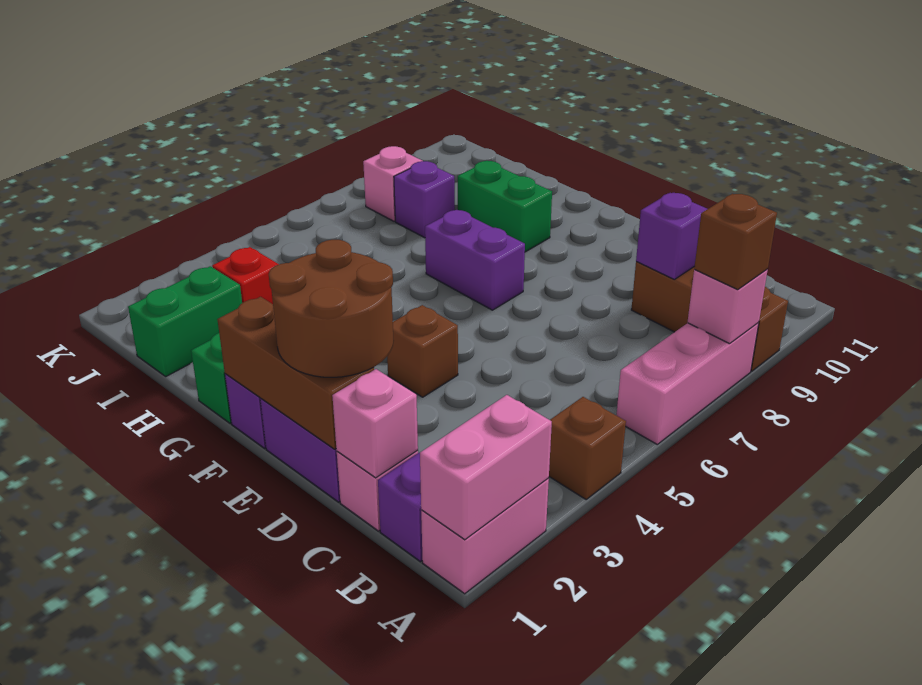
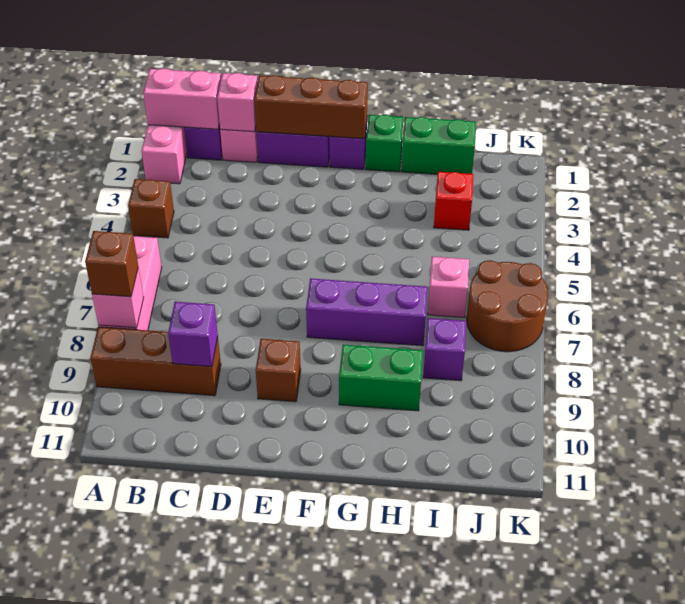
pink 1x2 brick [420,395,552,540] -> pink 1x2 brick turned to [143,68,221,129]
brown 2x2 round brick [269,240,394,377] -> brown 2x2 round brick moved to [467,260,548,352]
brown 1x1 brick [387,305,458,397] -> brown 1x1 brick moved to [256,339,301,402]
purple 1x2 brick [425,210,525,310] -> purple 1x3 brick [306,278,428,346]
green 1x2 brick [128,266,242,376] -> green 1x2 brick turned to [401,117,476,174]
pink 1x1 brick [363,146,422,221] -> pink 1x1 brick moved to [428,257,469,318]

